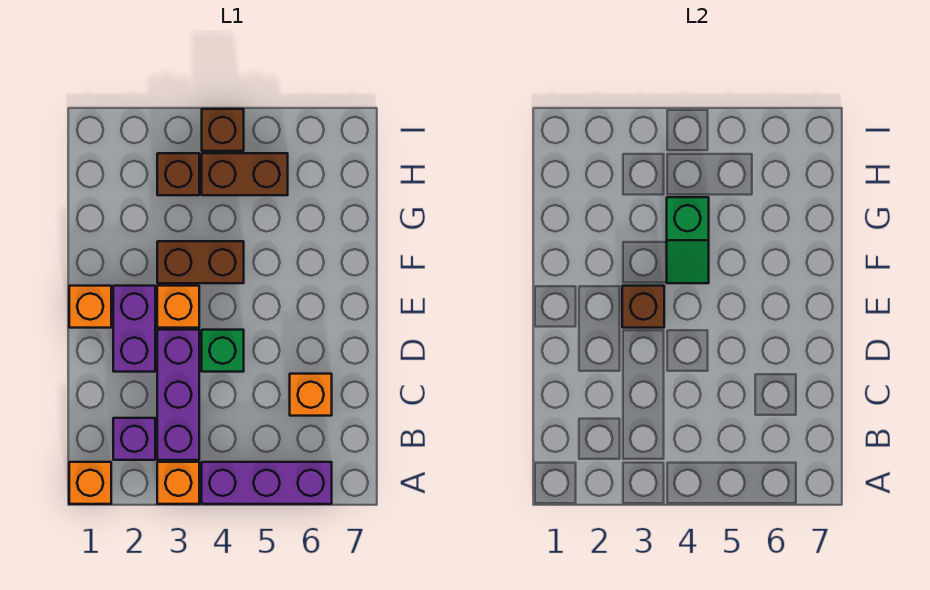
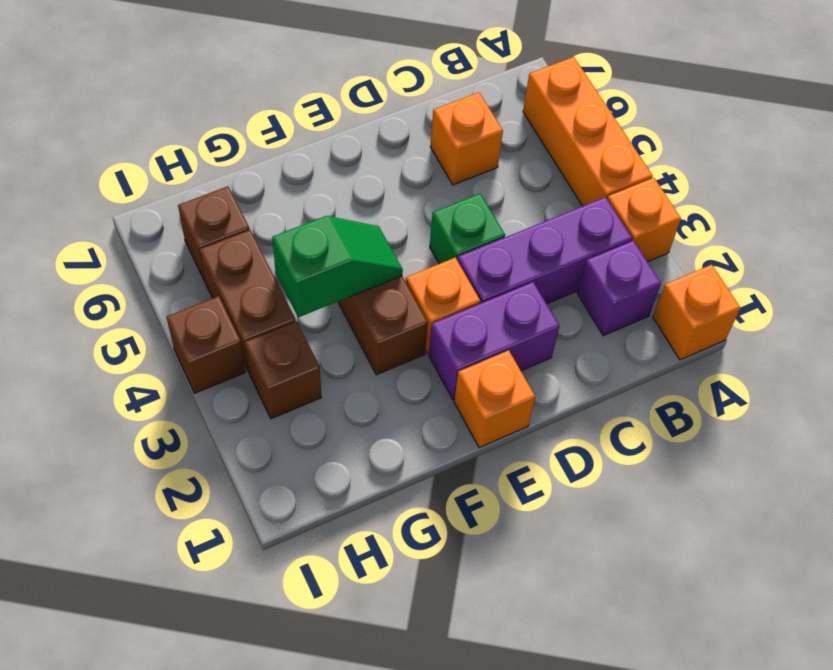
purple 1x3 brick [202,462,332,504] -> orange 1x3 brick [523,57,653,206]
brown 1x1 brick [622,286,664,328] -> brown 1x1 brick moved to [178,186,250,281]

